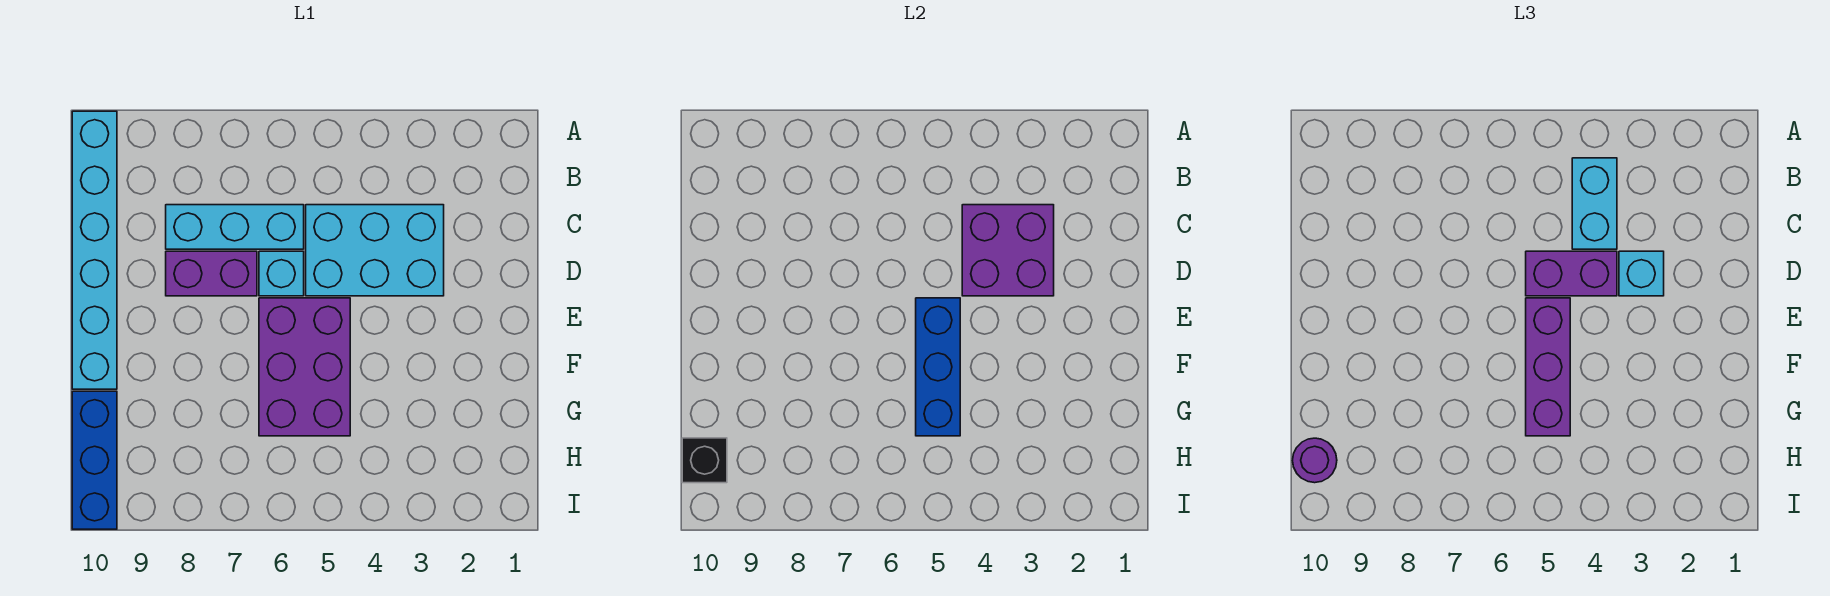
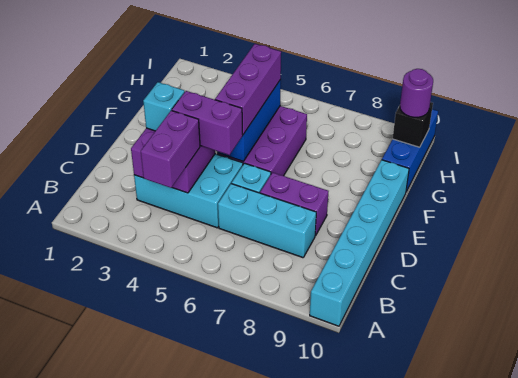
cyan 1x2 brick [1572,158,1617,249] -> purple 1x2 brick [141,111,200,188]

